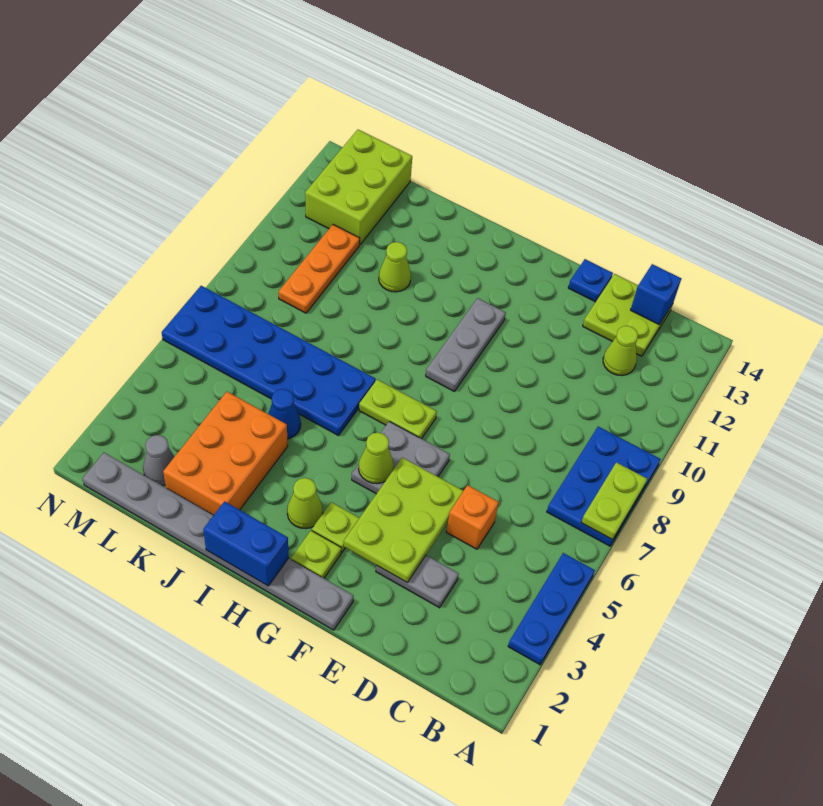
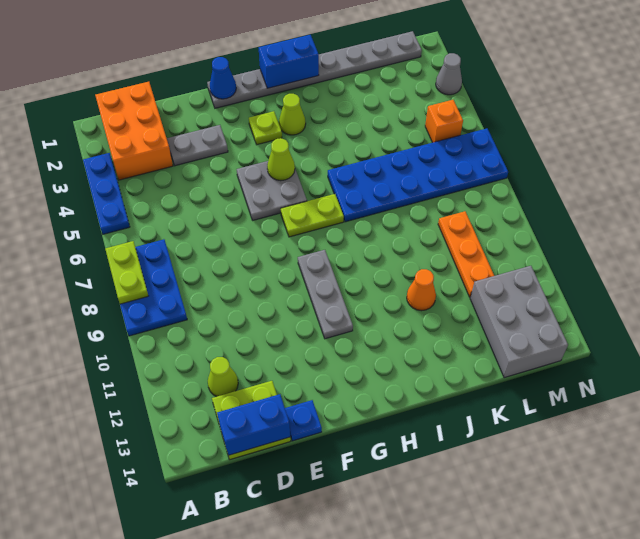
blue 1x1 brick [631,264,681,325] -> blue 1x2 brick [217,394,290,455]
orange 1x1 brick [446,485,499,549] -> orange 1x1 brick moved to [425,100,463,143]
lime 2x3 plate [344,457,463,582] -> none
lime 1x1 plate [291,531,341,578] -> none
orange 2x3 brick [163,392,288,515] -> orange 2x3 brick moved to [95,82,173,180]
blue 1x1 cone [268,389,301,439] -> blue 1x1 cone moved to [210,57,236,99]
lime 1x1 cone [379,242,411,292] -> orange 1x1 cone [407,269,436,311]
grey 1x1 cone [143,435,174,486] -> grey 1x1 cone moved to [436,53,462,95]
lime 2x3 brick [305,130,412,244] -> grey 2x3 brick [470,266,568,378]

